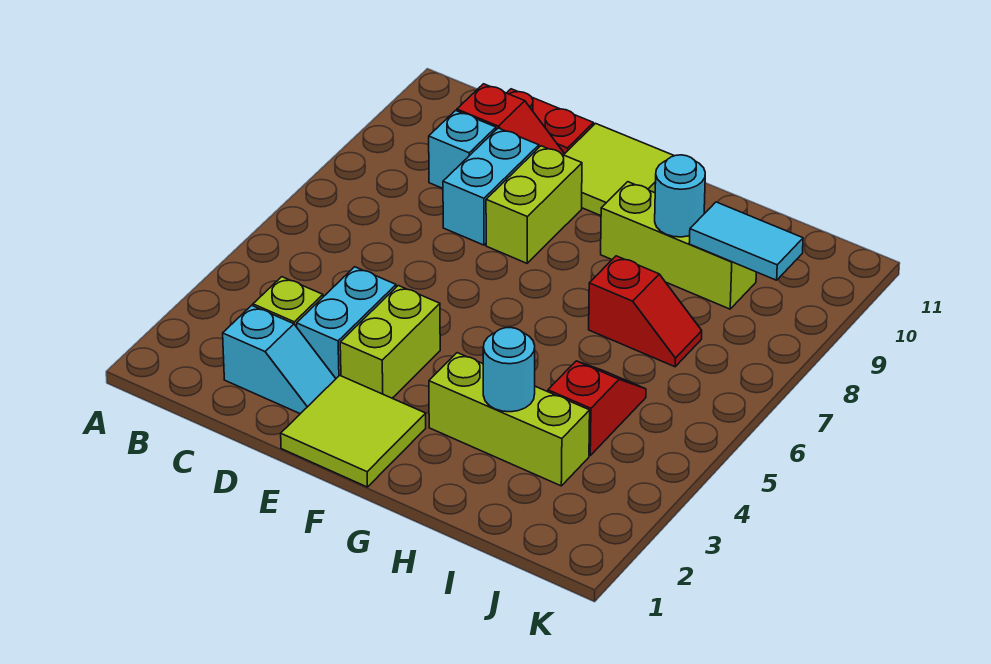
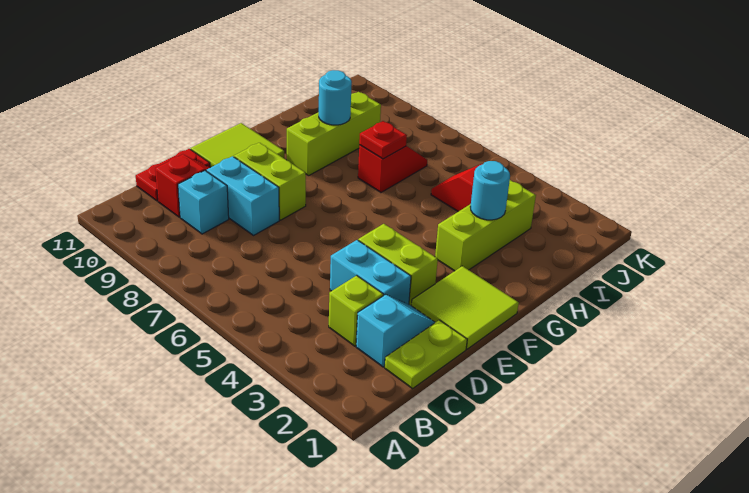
none -> lime 1x2 plate [385,320,467,389]
none -> red 1x1 plate [359,121,407,159]
cyan 1x2 tile [689,202,803,280] -> none

